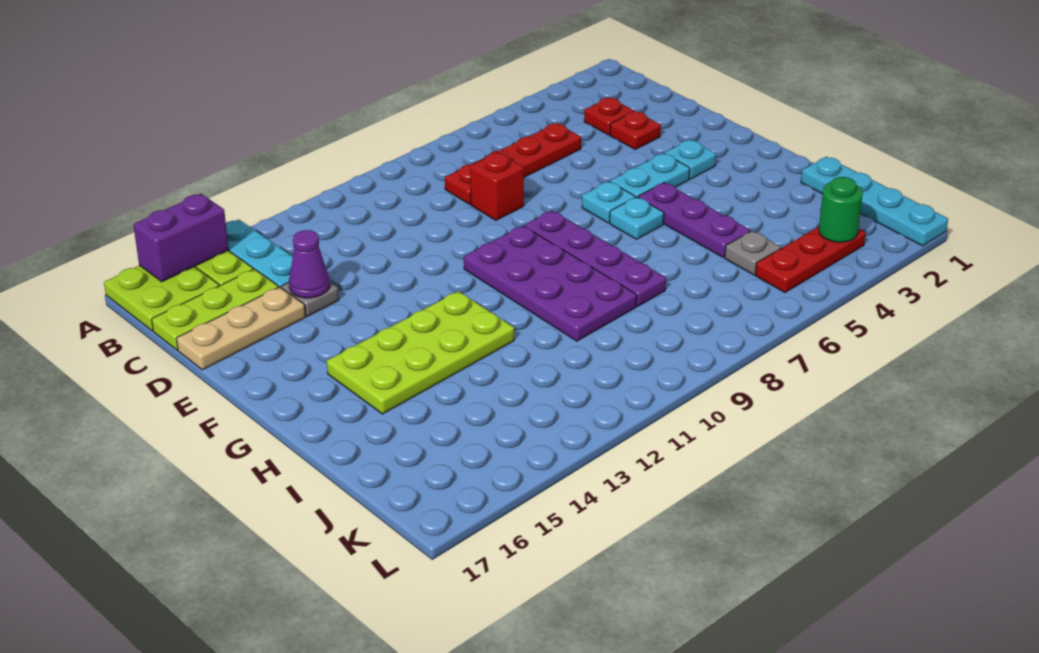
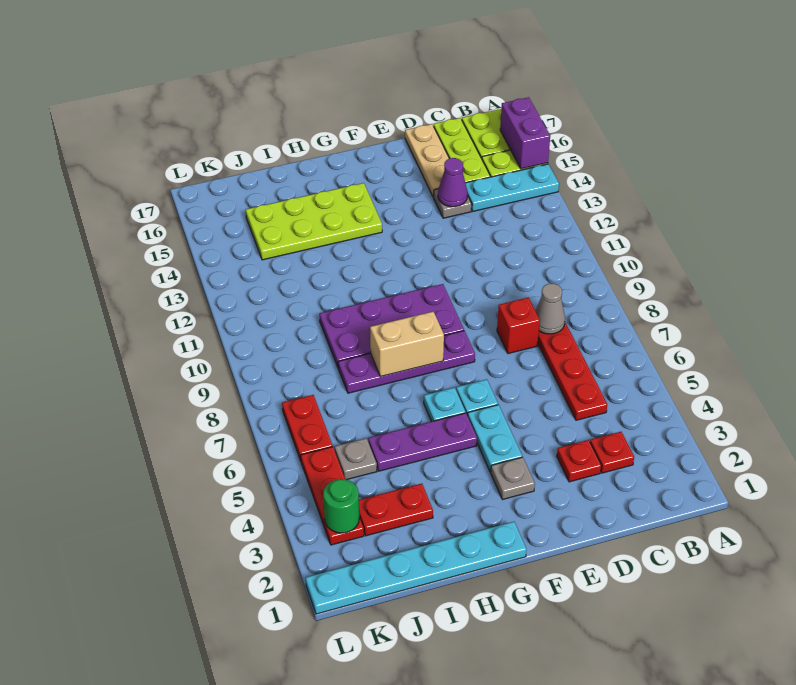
none -> grey 1x1 cone [535,283,565,334]
cyan 1x1 plate [664,140,716,179] -> grey 1x1 plate [491,457,535,500]
none -> tan 1x2 brick [370,312,444,377]
lime 2x4 plate [327,291,514,414] -> lime 2x4 plate turned to [246,183,382,260]
cyan 1x4 plate [801,157,948,246] -> cyan 1x6 plate [306,522,526,614]
none -> red 1x2 plate [359,484,433,536]
none -> red 1x2 plate [282,395,333,461]

